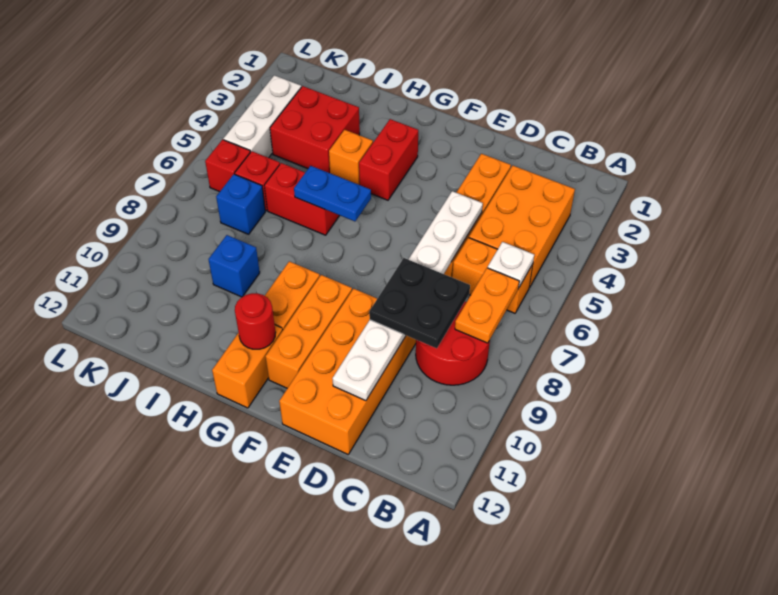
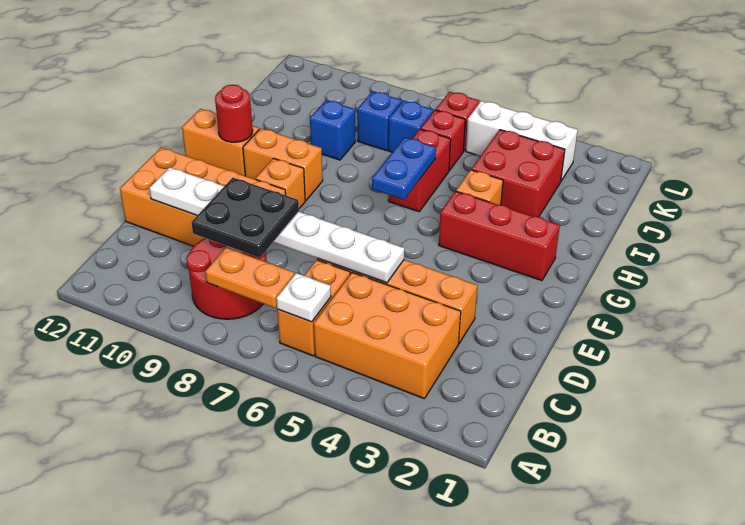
orange 1x3 brick [265,275,352,388] -> orange 1x1 brick [255,158,305,209]
red 1x2 brick [359,119,418,200] -> red 1x3 brick [439,191,560,281]
none -> blue 1x1 brick [357,91,402,151]

